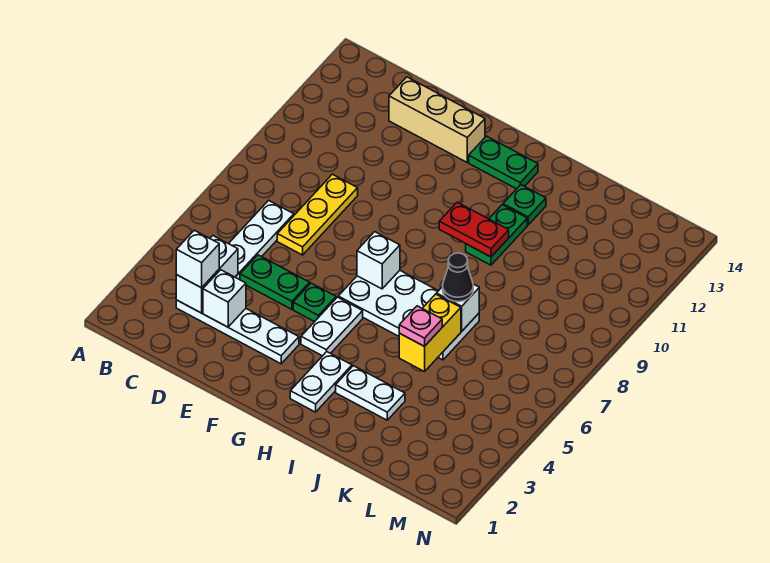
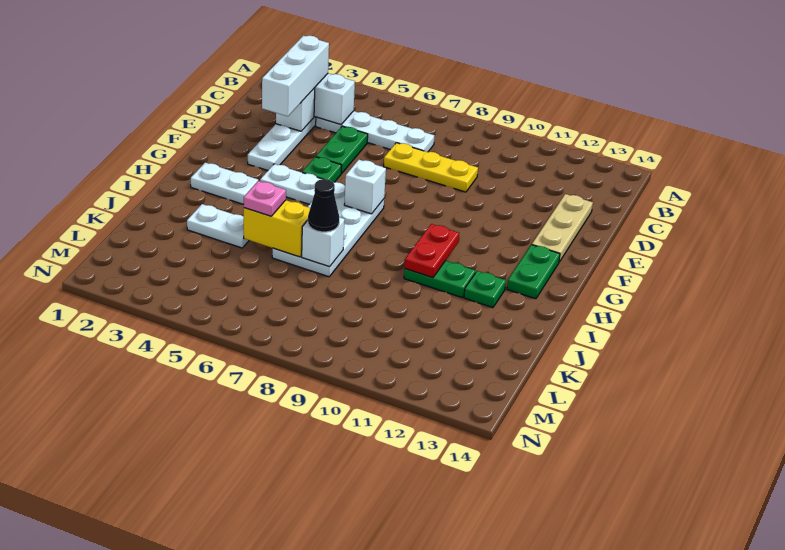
white 1x1 brick [176,230,219,288] -> white 1x3 brick [262,36,329,116]
tan 1x3 brick [389,77,485,162] -> tan 1x3 plate [532,194,593,262]
white 1x2 plate [336,366,405,420] -> white 1x2 plate turned to [187,204,249,248]

